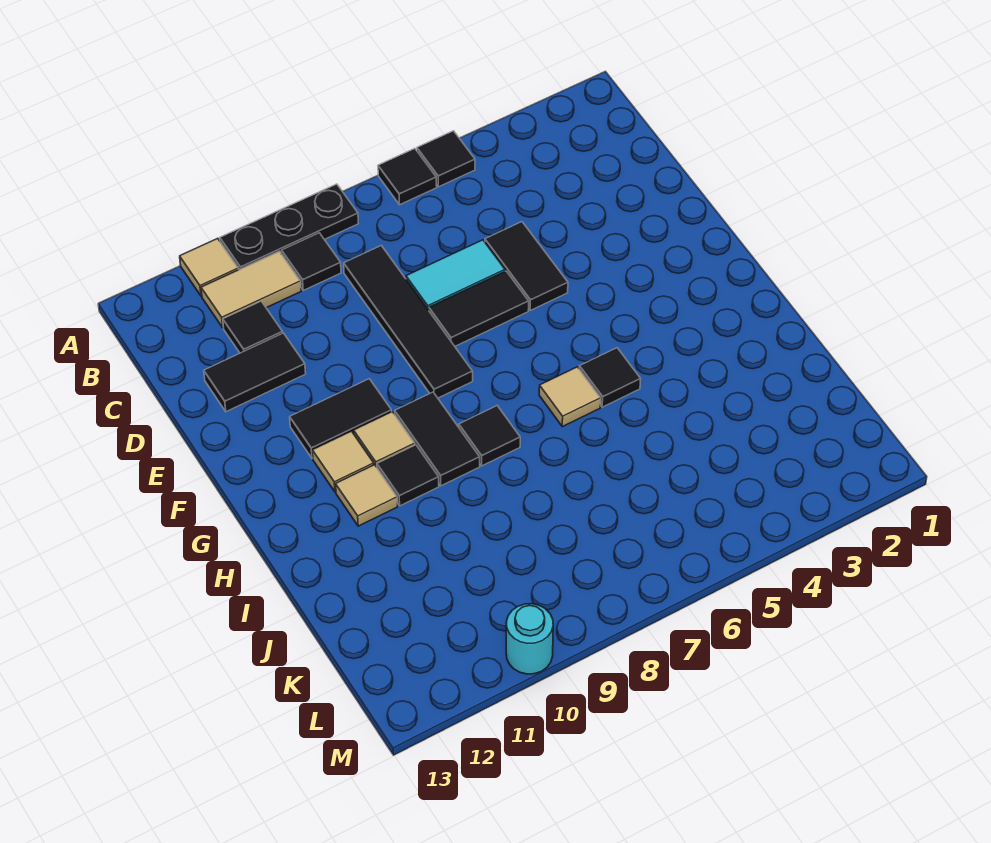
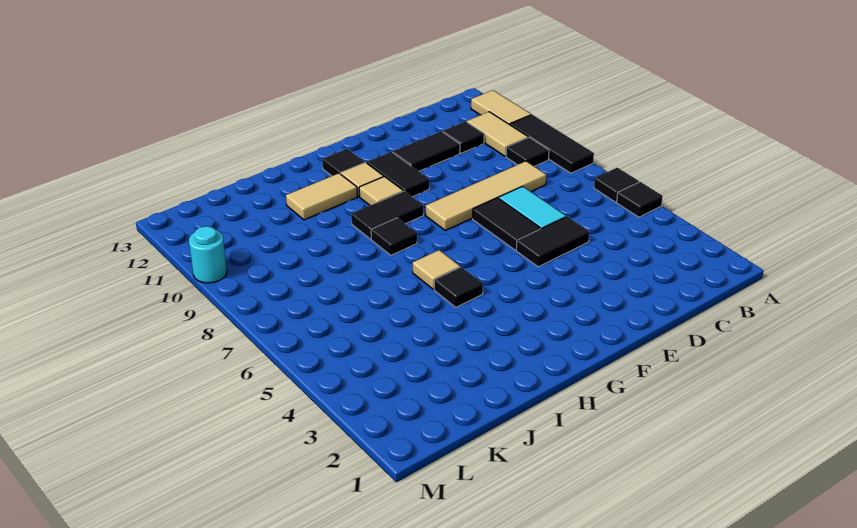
black 1x3 plate [220,184,358,269] -> black 1x3 tile [510,115,594,173]
tan 1x1 tile [180,238,239,296] -> tan 1x2 tile [471,90,531,125]
black 1x4 tile [344,246,473,398] -> tan 1x4 tile [426,161,546,230]
black 1x2 tile [204,333,306,412] -> black 1x2 tile turned to [393,131,460,171]
black 1x1 tile [377,445,439,506] -> black 1x1 tile moved to [322,149,365,176]
tan 1x1 tile [336,465,398,526] -> tan 1x2 tile [286,173,357,220]

